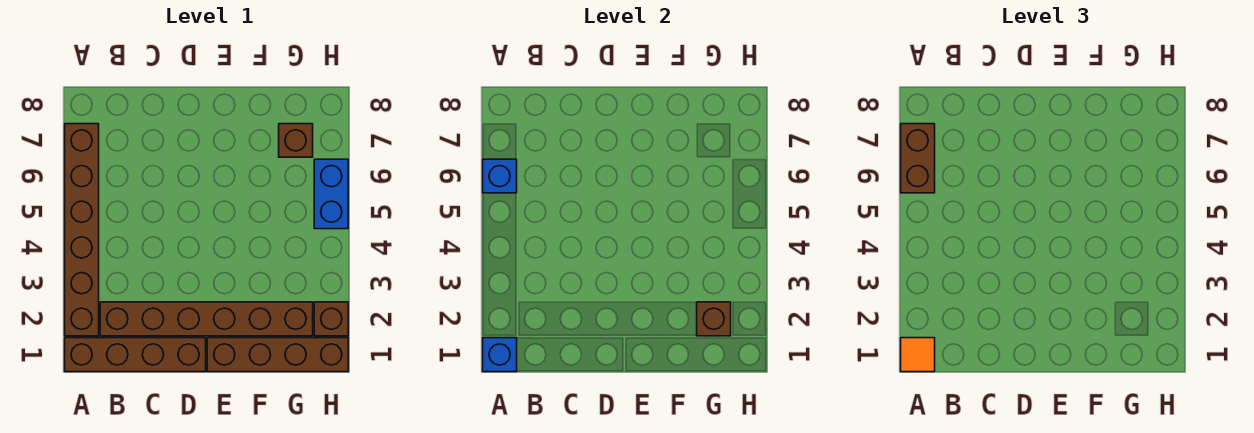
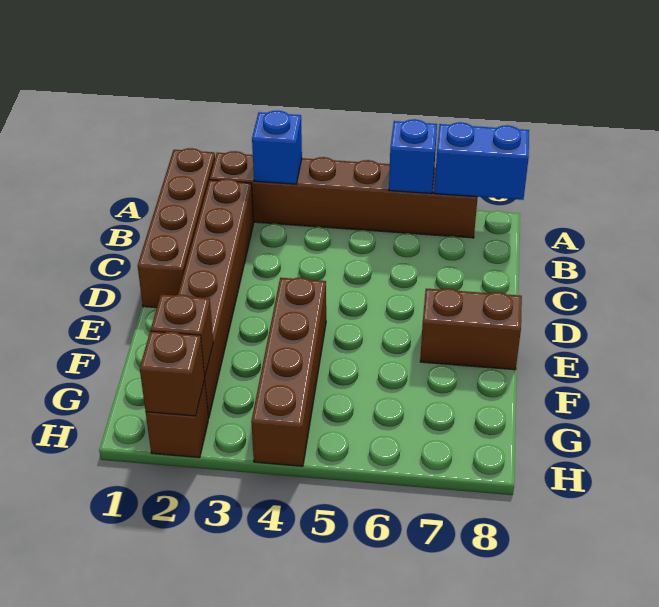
blue 1x1 brick [483,338,517,372] -> blue 1x1 brick moved to [252,111,302,184]
orange 1x1 tile [901,338,935,372] -> none
brown 1x2 brick [901,124,935,193] -> brown 1x2 brick moved to [420,289,522,370]
brown 1x4 brick [207,338,348,372] -> brown 1x4 brick moved to [251,278,326,466]
brown 1x1 brick [279,124,313,157] -> brown 1x1 brick moved to [140,331,205,416]
blue 1x2 brick [314,159,348,229] -> blue 1x2 brick moved to [434,122,529,200]

